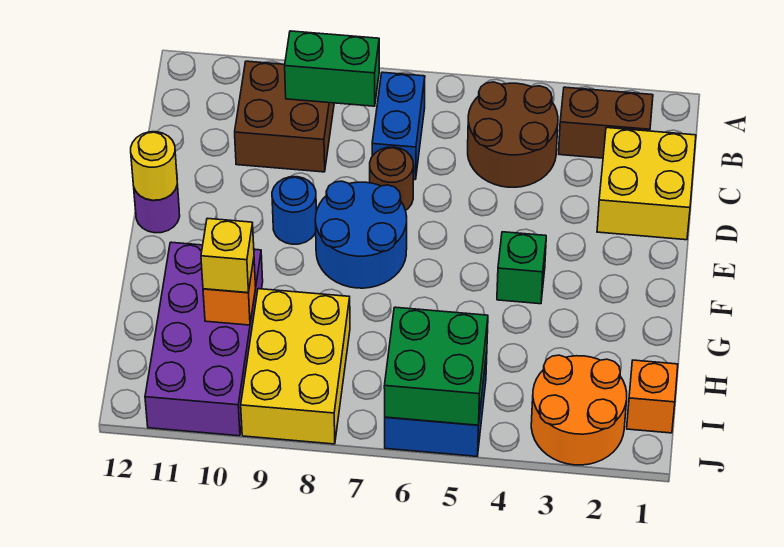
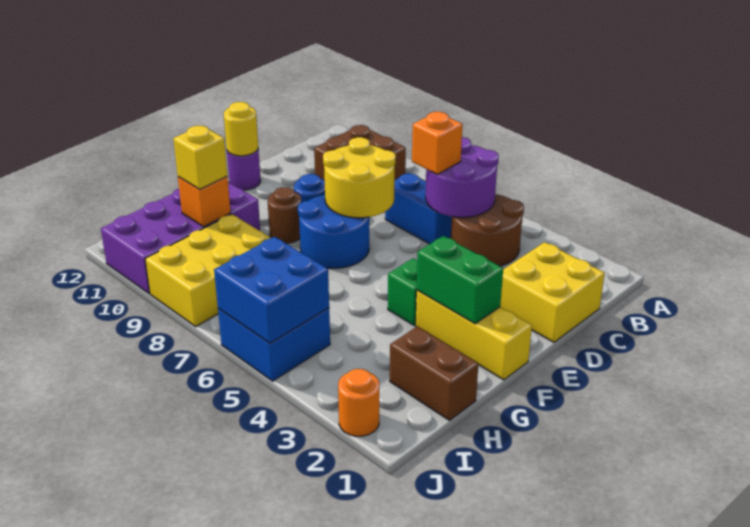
brown 1x2 brick [559,87,653,158] -> brown 1x2 brick moved to [390,326,478,420]
none -> purple 2x2 round brick [425,137,499,217]
blue 1x2 brick [372,72,425,180] -> blue 1x2 brick turned to [385,173,452,244]
green 1x2 brick [285,31,379,106] -> green 1x2 brick moved to [417,236,503,324]
brown 1x1 round brick [370,147,414,210] -> brown 1x1 round brick moved to [268,187,301,243]
none -> yellow 2x2 round brick [323,137,396,218]
none -> yellow 1x3 brick [416,290,532,380]
orange 1x1 brick [627,360,678,433] -> orange 1x1 brick moved to [412,112,463,174]
orange 2x2 round brick [531,355,627,465] -> orange 1x1 round brick [338,369,379,436]
green 2x2 brick [384,307,488,425] -> blue 2x2 brick [214,237,329,343]

